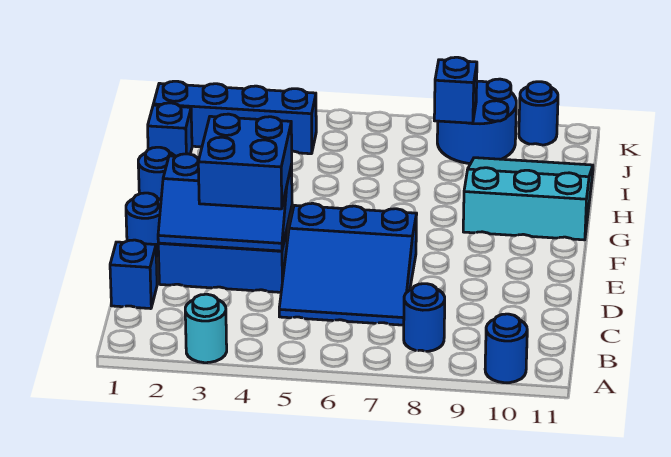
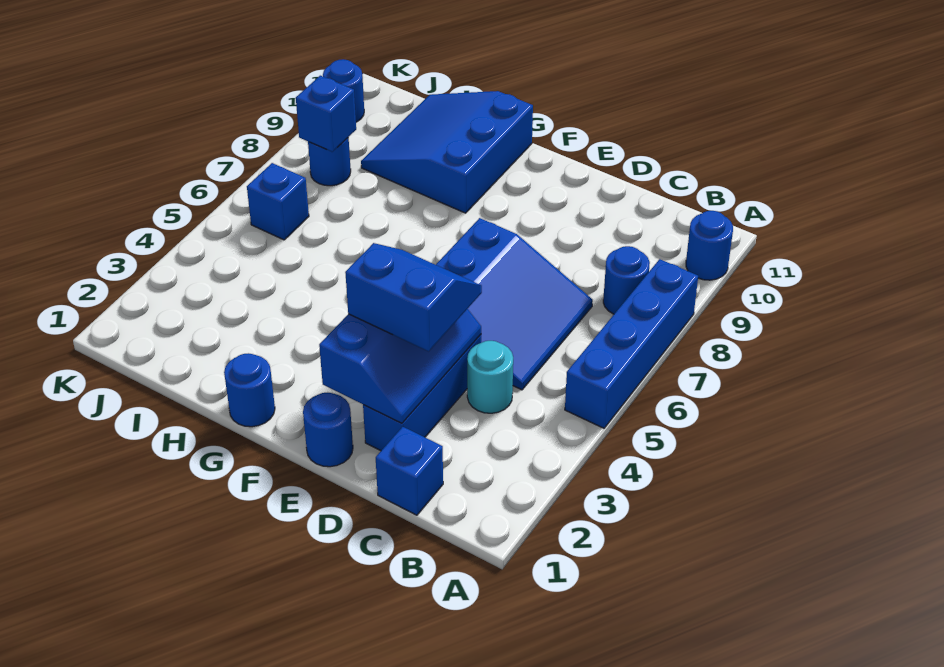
cyan 1x1 round brick [185,294,227,363] -> cyan 1x1 round brick moved to [467,341,513,413]
blue 2x2 brick [198,114,292,209] -> blue 2x2 slope [345,243,482,351]
cyan 3x3 slope [463,158,593,240] -> blue 3x3 slope [361,91,533,213]
blue 1x1 brick [148,103,192,156] -> blue 1x1 brick moved to [247,163,309,240]
blue 1x4 brick [153,81,316,154] -> blue 1x4 brick moved to [565,259,698,428]
blue 2x2 round brick [437,79,516,164] -> blue 1x1 round brick [308,137,351,186]

